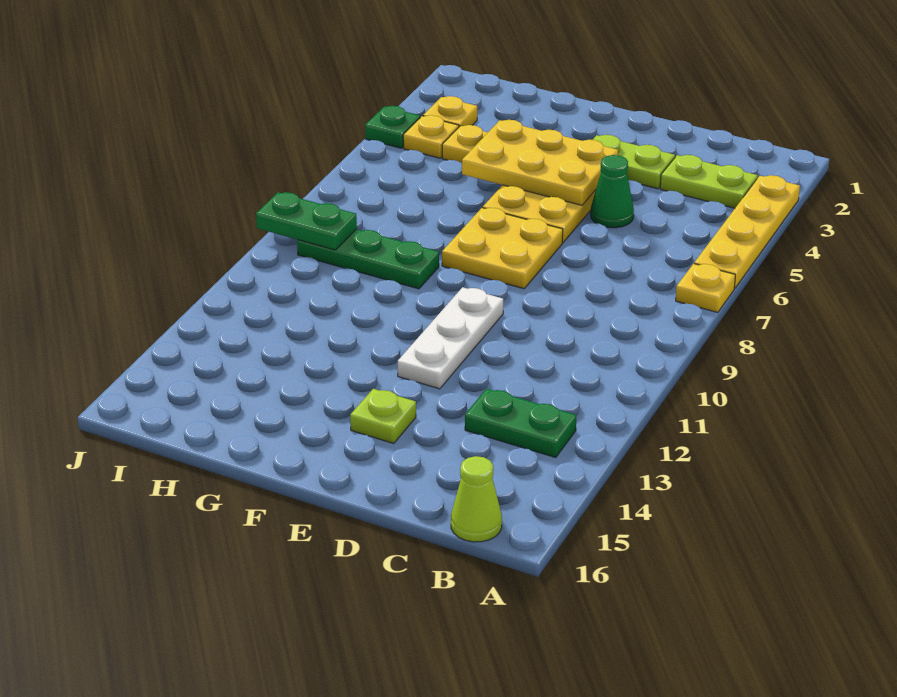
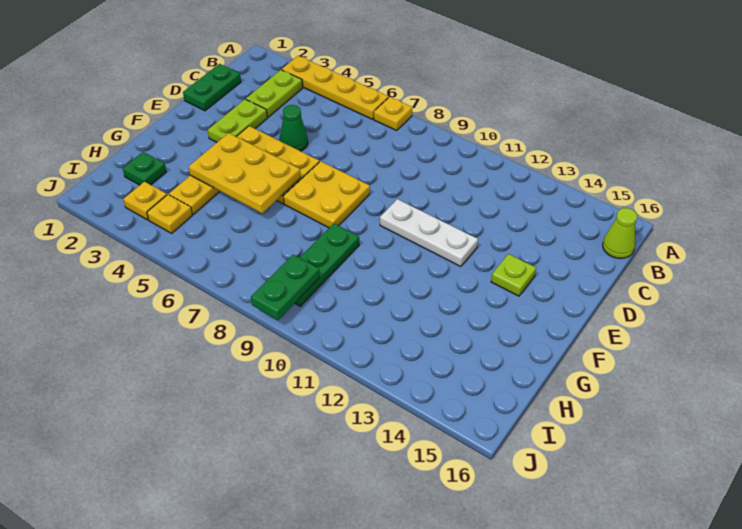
green 1x2 plate [465,389,576,457] -> green 1x2 plate moved to [183,64,241,111]
yellow 2x3 plate [462,120,618,205] -> yellow 2x3 plate turned to [189,133,301,213]
green 1x1 plate [365,106,420,148] -> green 1x1 plate moved to [123,152,166,185]

